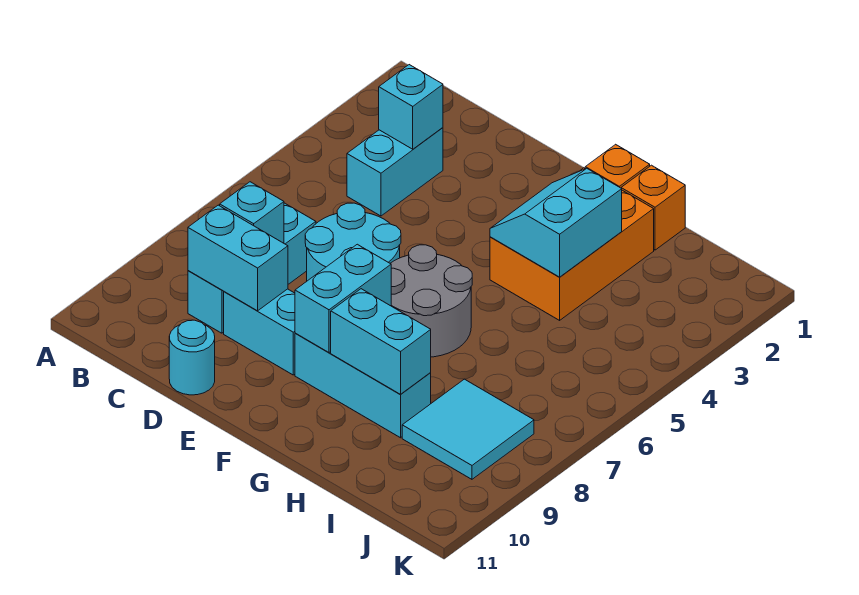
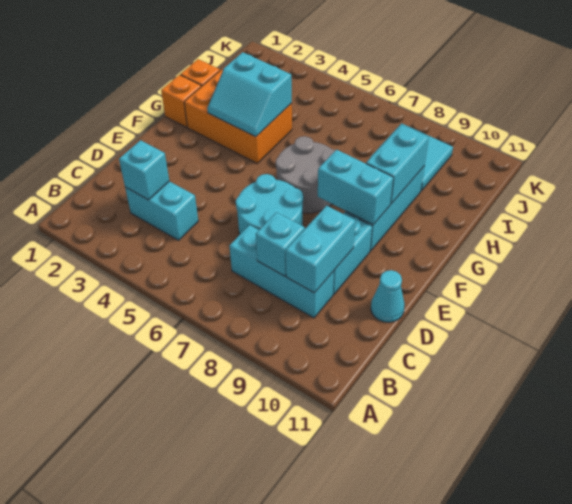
cyan 1x1 round brick [169,320,215,395] -> cyan 1x1 cone [371,270,405,322]

